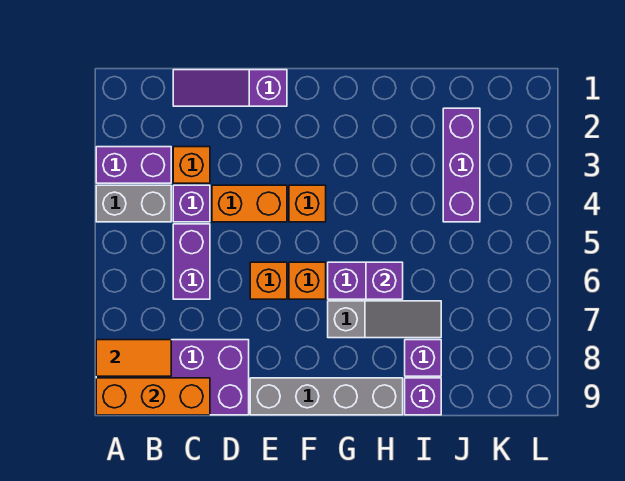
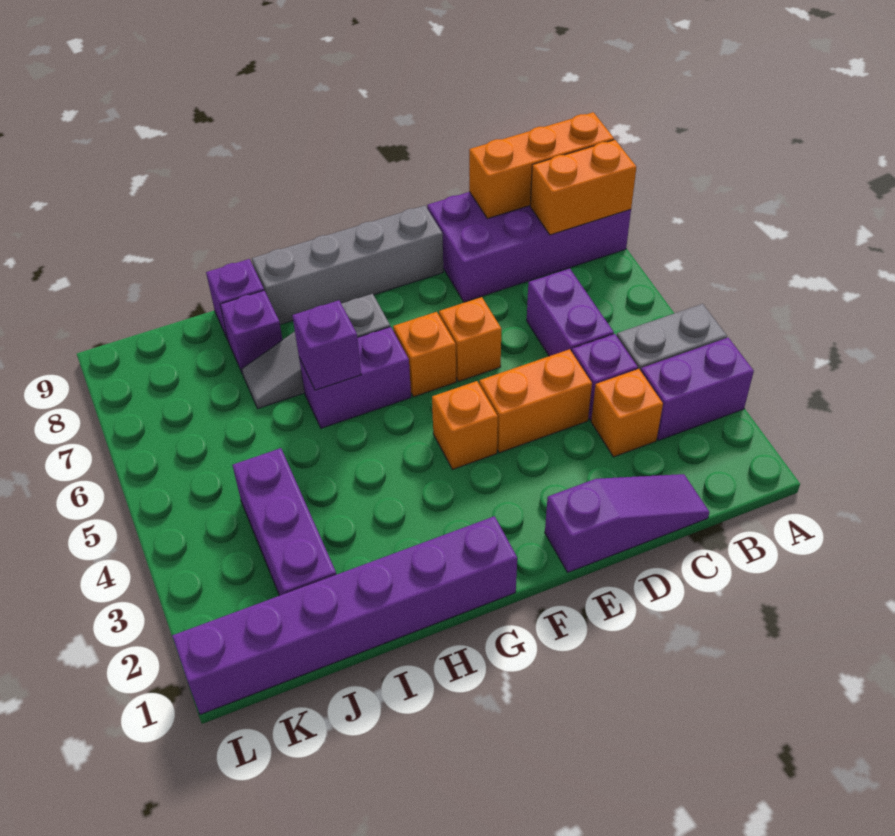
orange 1x2 tile [96,340,171,376] -> orange 1x2 brick [530,140,636,235]
none -> purple 1x6 brick [172,516,517,715]

